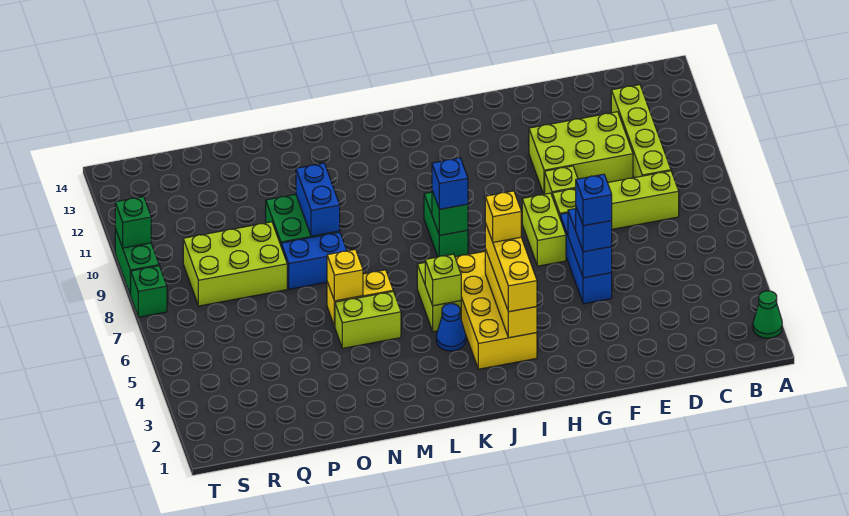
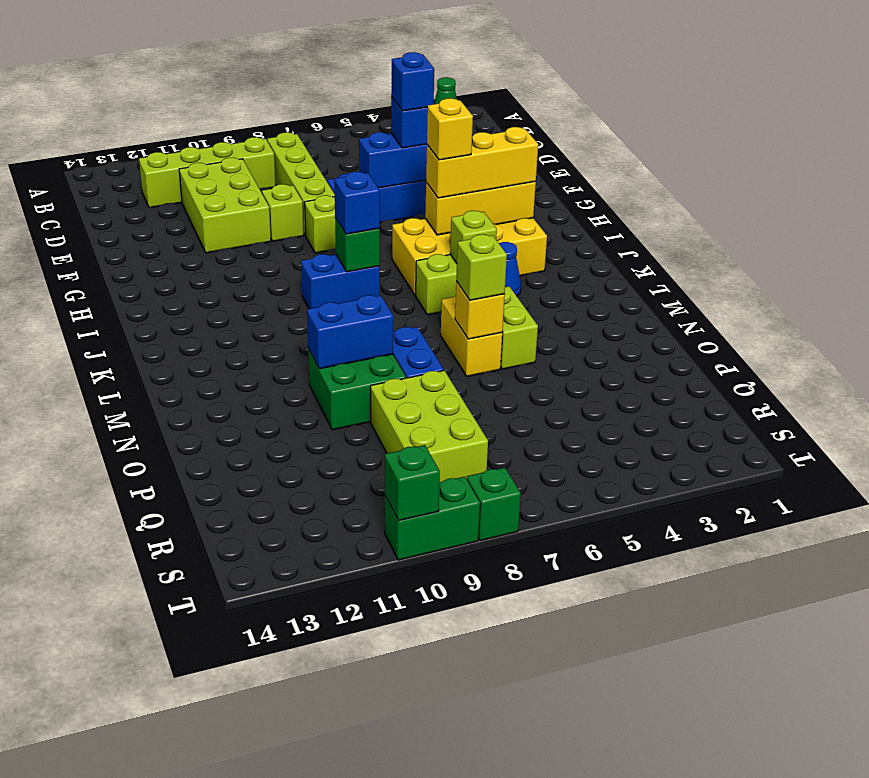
green 1x2 brick [424,192,468,257] -> blue 1x2 brick [301,254,380,309]
none -> lime 1x1 brick [456,234,507,300]

